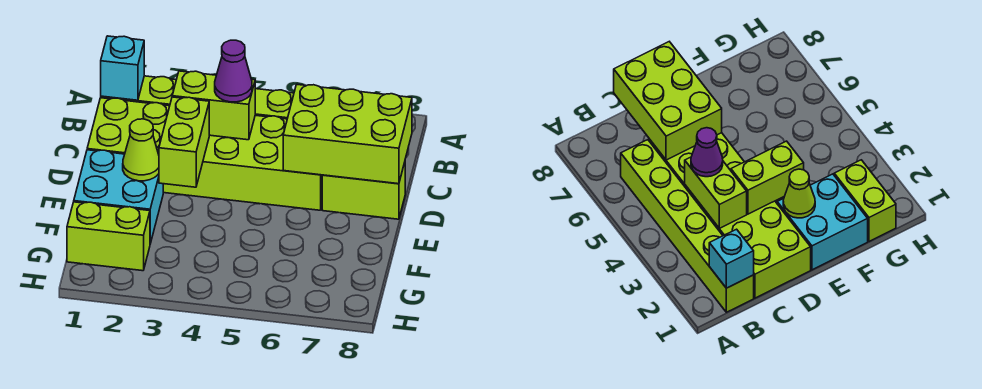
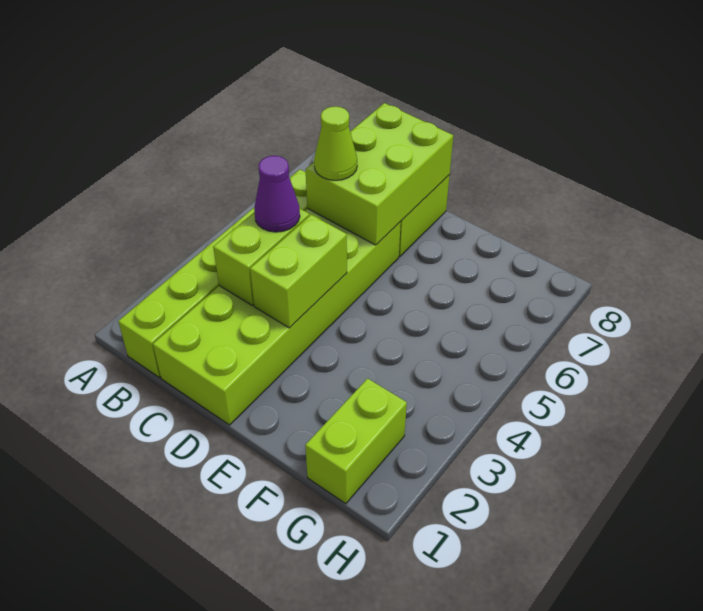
cyan 1x1 brick [101,36,144,100] -> none
lime 1x2 brick [159,97,209,187] -> lime 1x2 brick turned to [250,215,347,328]
cyan 2x2 brick [74,150,163,244] -> none
lime 1x1 cone [123,119,159,181] -> lime 1x1 cone moved to [314,107,357,180]

